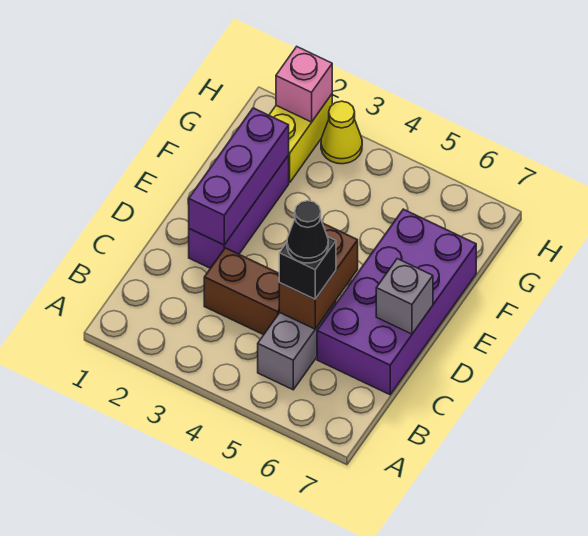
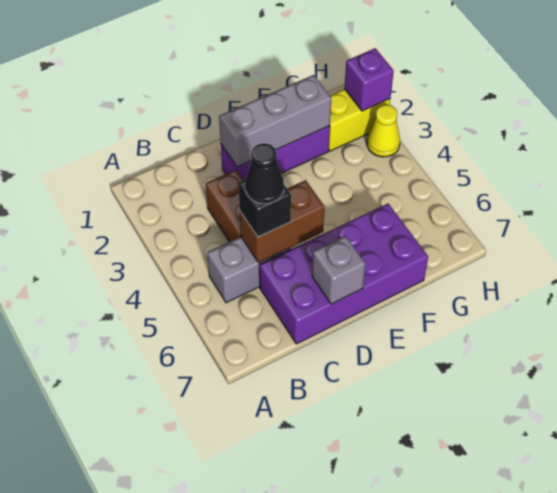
purple 1x3 brick [189,108,289,245] -> grey 1x3 brick [219,75,331,167]
pink 1x1 brick [276,47,332,122] -> purple 1x1 brick [344,48,394,111]

